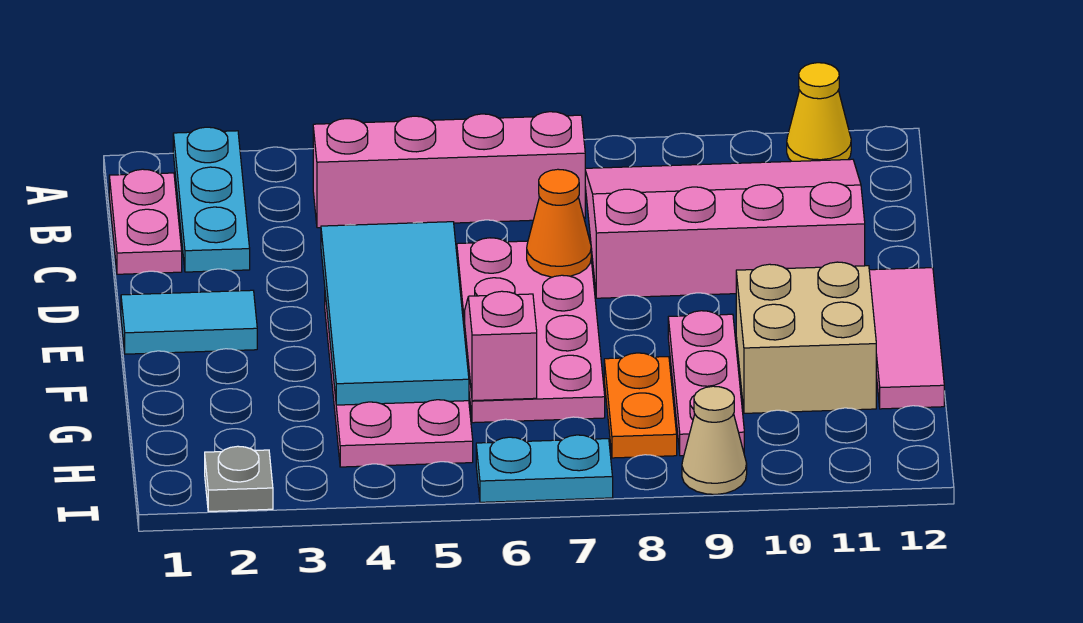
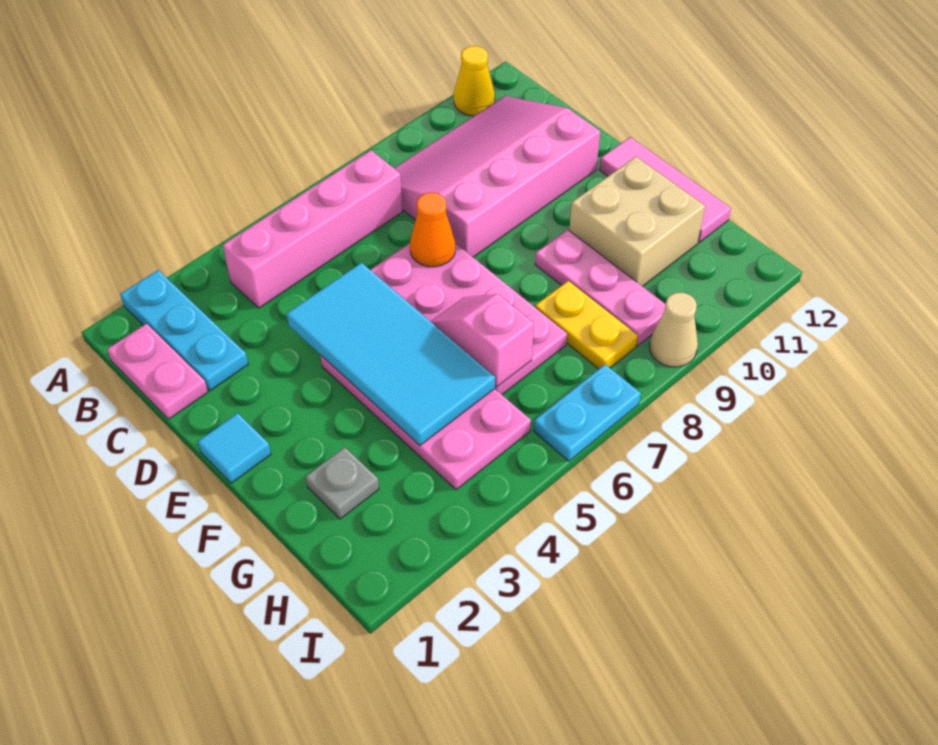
cyan 1x2 tile [121,290,257,354] -> cyan 1x1 tile [198,413,271,483]
orange 1x2 plate [604,353,677,458] -> yellow 1x2 plate [535,281,638,369]
grey 1x1 plate [205,446,273,511] -> grey 1x1 plate moved to [306,447,379,519]

